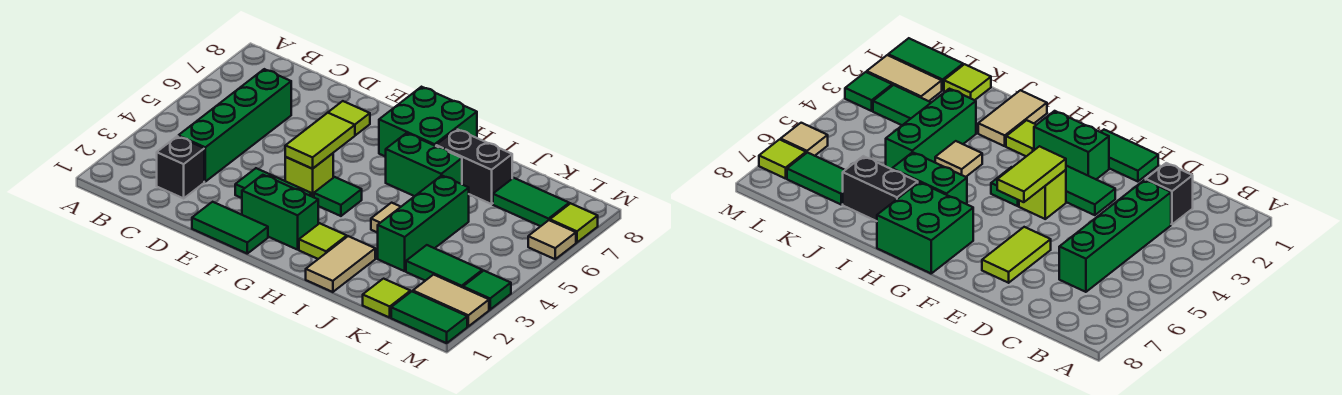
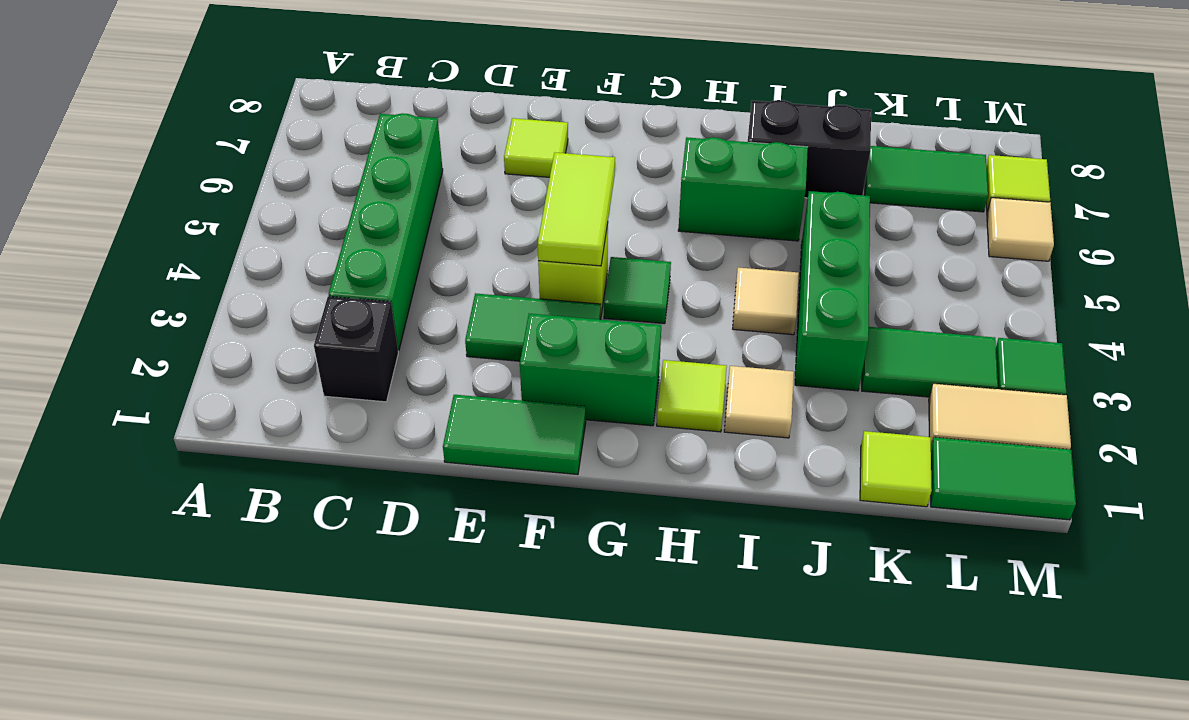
lime 1x2 tile [328,101,370,135] -> lime 1x1 tile [504,118,568,177]
green 2x2 brick [379,87,477,157] -> none
tan 1x2 tile [306,236,375,292] -> tan 1x1 tile [724,366,794,438]

